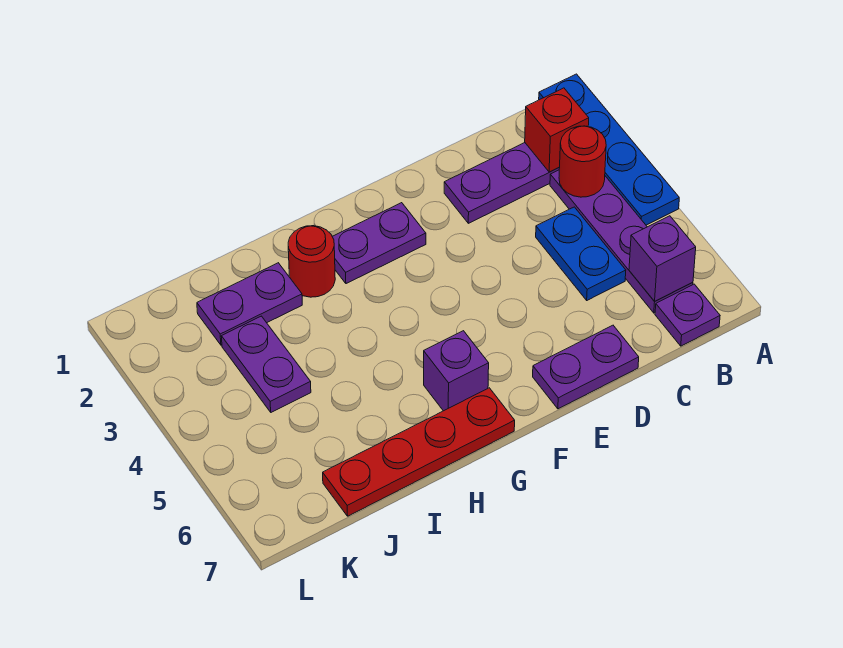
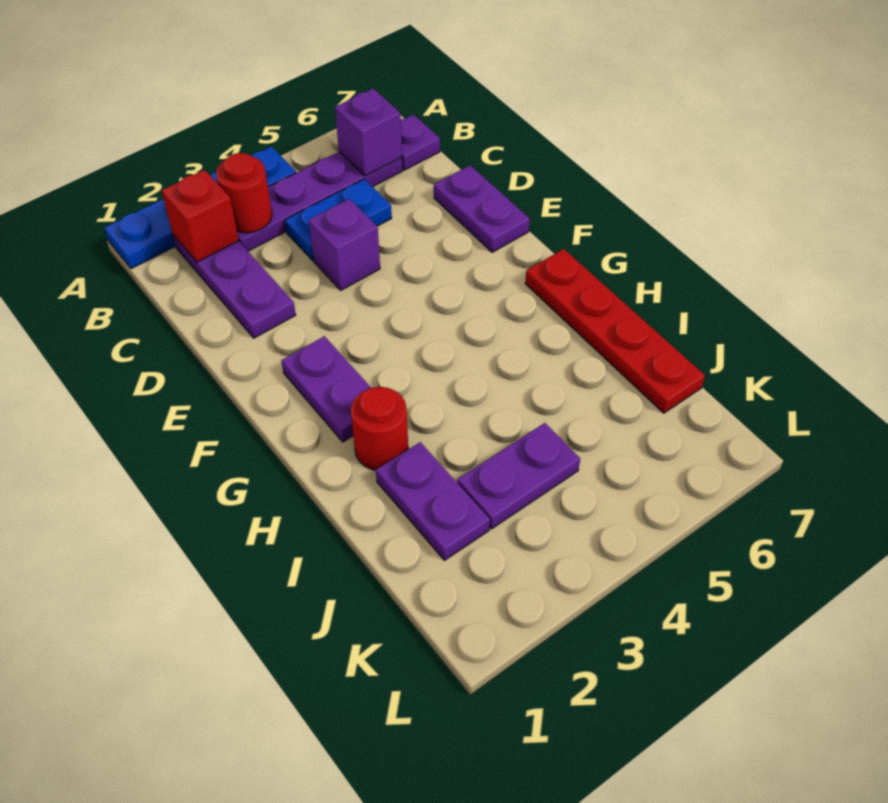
purple 1x1 brick [424,331,489,411] -> purple 1x1 brick moved to [309,199,380,290]

